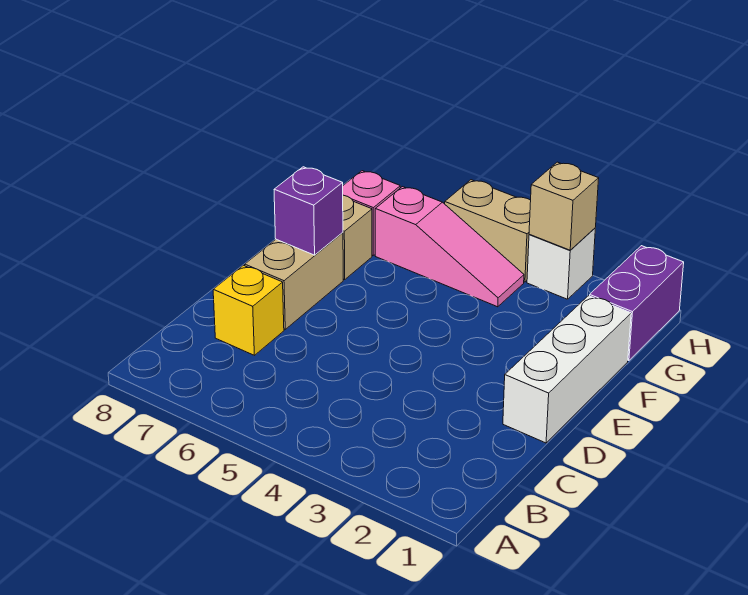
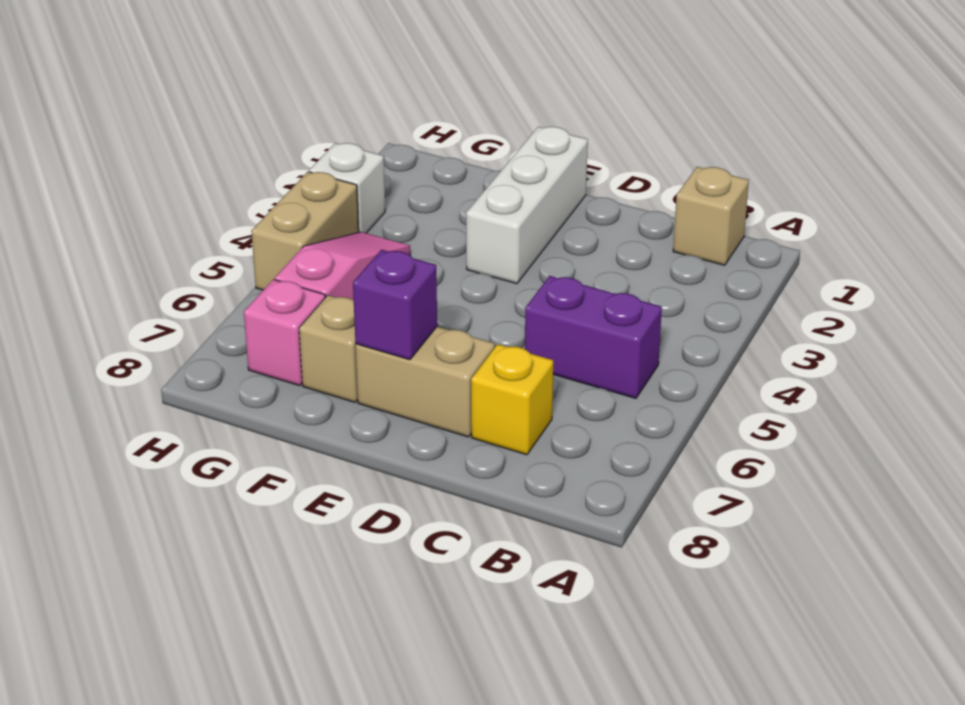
white 1x3 brick [503,296,631,443] -> white 1x3 brick turned to [466,127,588,284]
purple 1x2 brick [590,246,684,361] -> purple 1x2 brick moved to [525,276,662,398]
tan 1x1 brick [529,162,599,250] -> tan 1x1 brick moved to [673,167,749,265]

